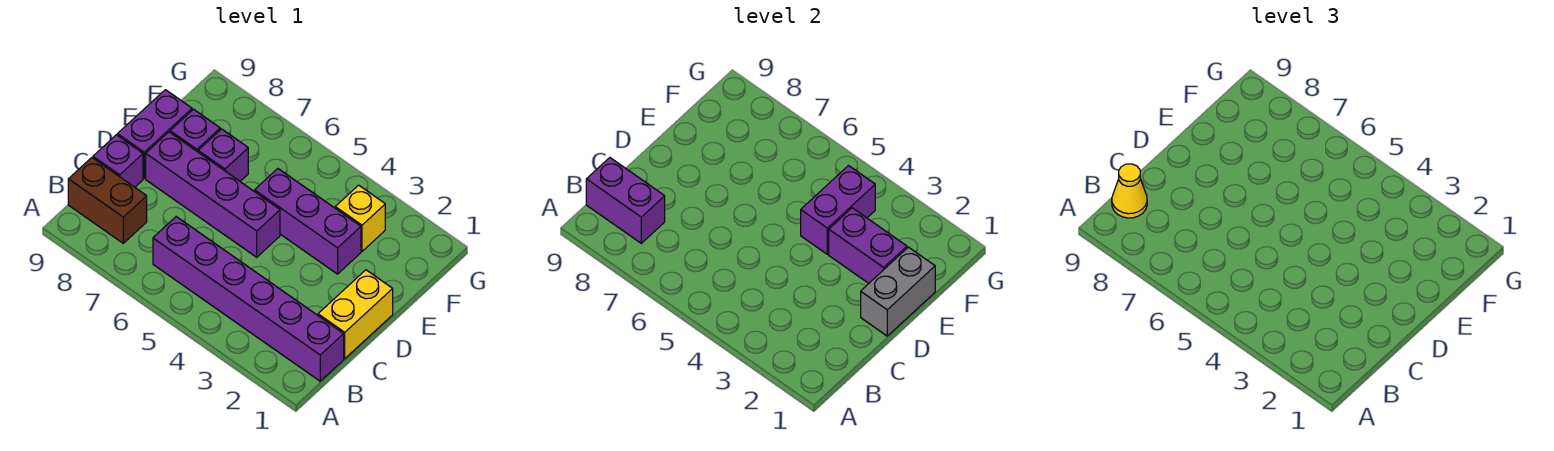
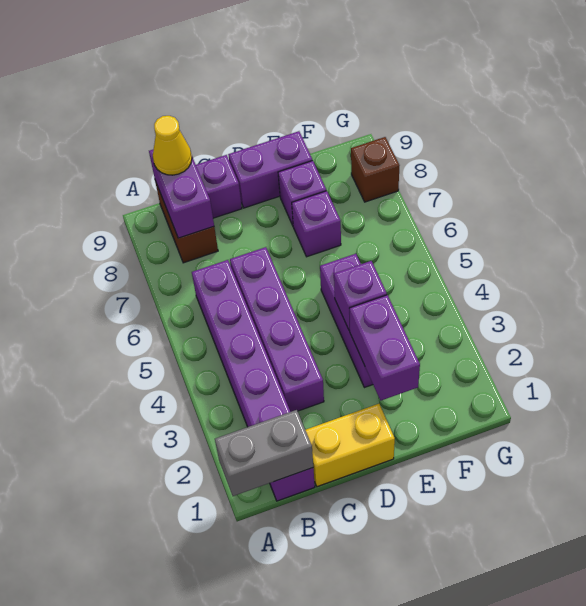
grey 1x2 brick [861,247,935,336] -> grey 1x2 brick moved to [215,410,313,496]
purple 1x4 brick [146,132,280,257] -> purple 1x4 brick moved to [230,247,324,412]
purple 1x2 brick [801,166,875,254] -> purple 1x1 brick [334,261,387,330]
yellow 1x1 brick [335,185,385,251] -> none
none -> brown 1x1 brick [351,137,400,202]

